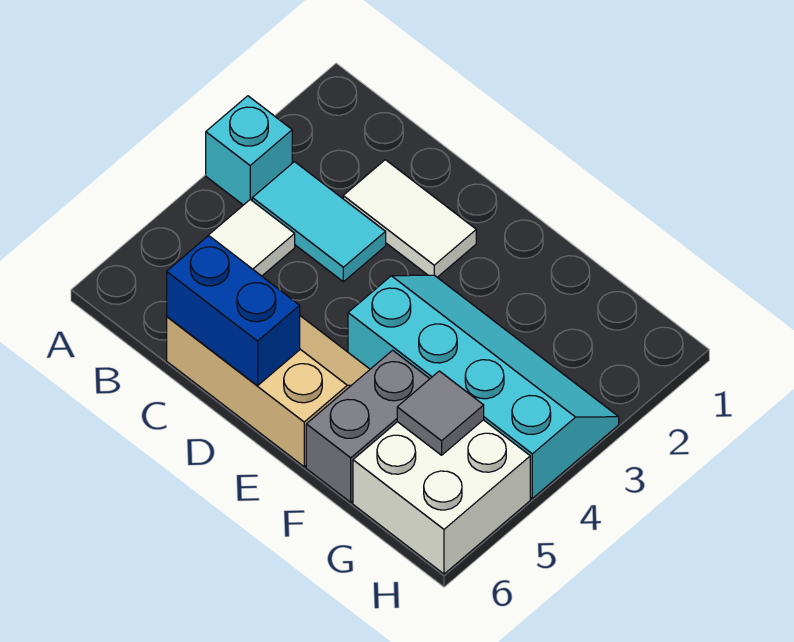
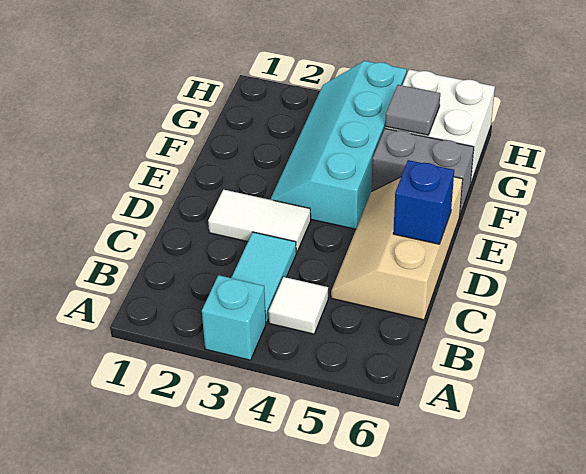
white 1x2 tile [343,160,476,277] -> white 1x2 tile turned to [208,190,311,253]
blue 1x2 brick [167,235,300,386] -> blue 1x1 brick [393,160,454,244]

